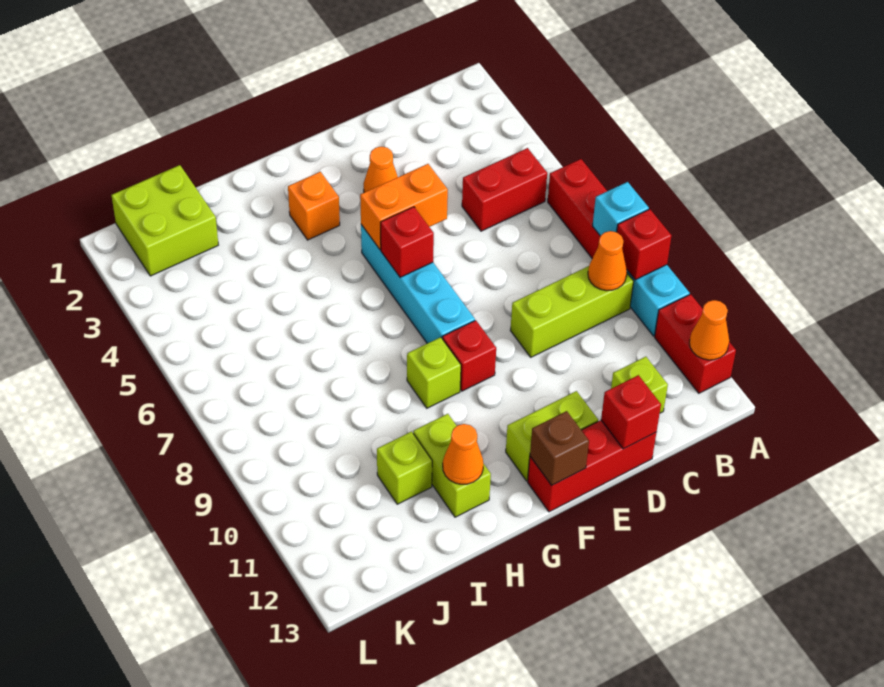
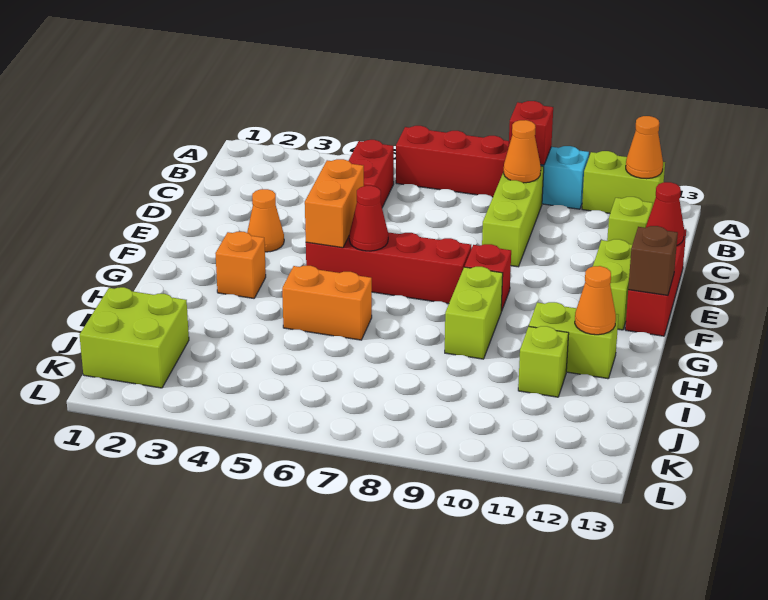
cyan 1x1 brick [593,182,649,236] -> none
red 1x2 brick [655,294,736,393] -> lime 1x2 brick [582,151,665,213]
red 1x1 brick [601,375,661,449] -> red 1x1 cone [646,182,684,245]
cyan 1x4 brick [361,225,475,343] -> red 1x4 brick [306,232,471,304]
red 1x1 brick [381,207,434,277] -> red 1x1 cone [349,186,388,251]
lime 1x1 brick [407,337,461,408] -> lime 1x2 brick [445,267,503,359]
none -> orange 1x2 brick [282,266,372,340]

